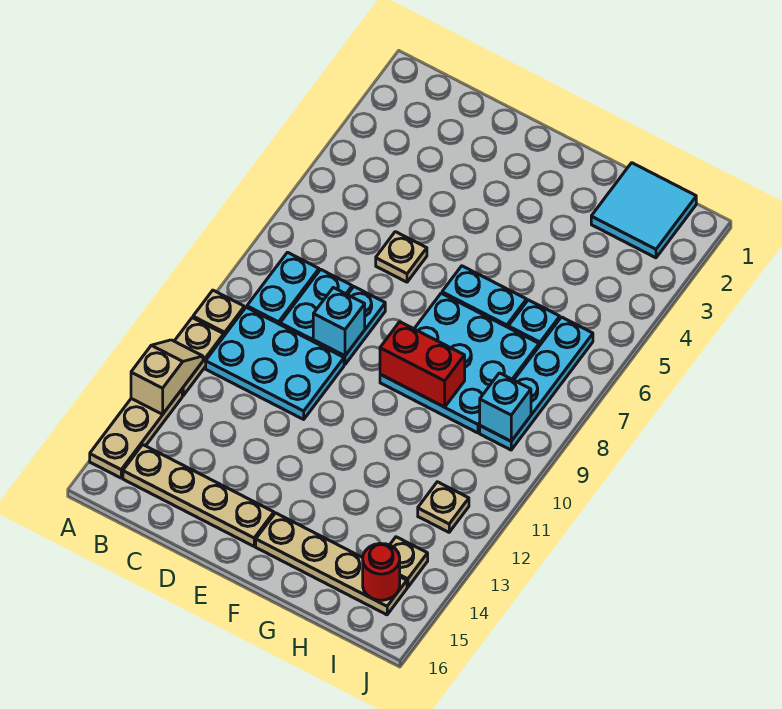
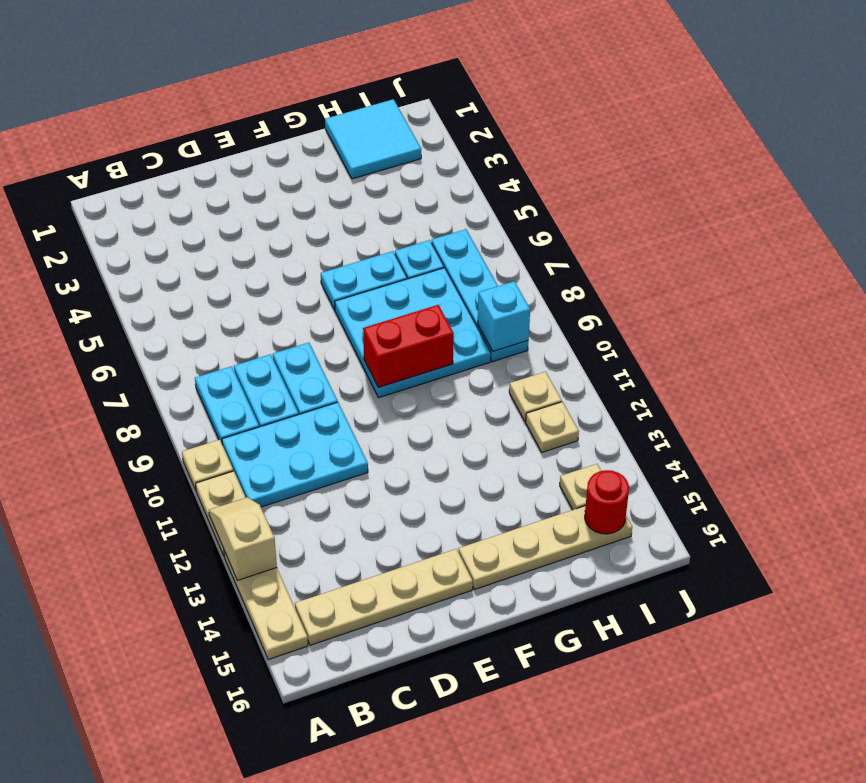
tan 1x1 plate [376,232,427,282] -> tan 1x1 plate moved to [509,372,562,422]
cyan 1x1 brick [313,288,365,356] -> none

